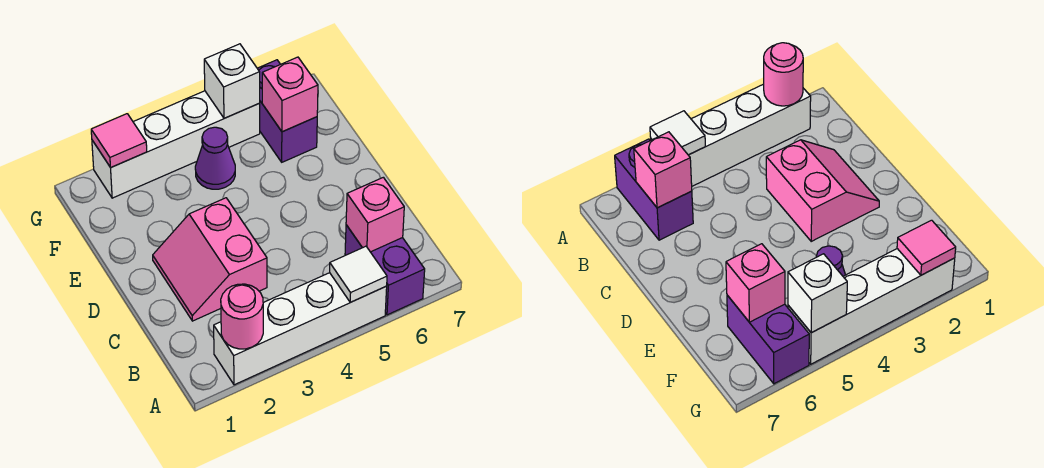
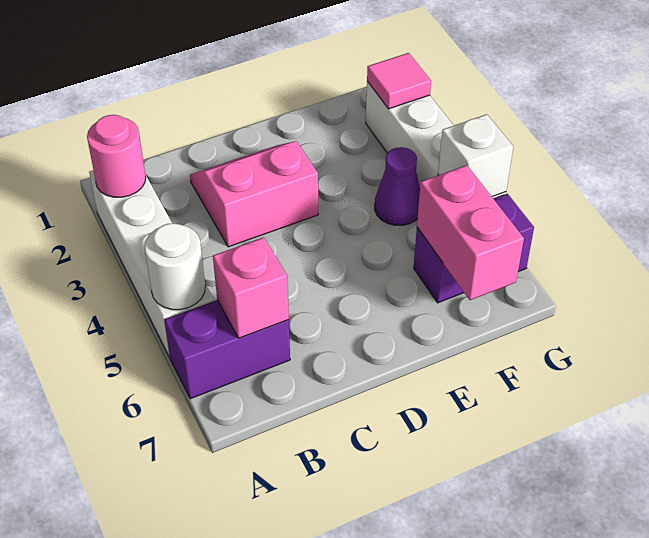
white 1x1 tile [330,246,387,302] -> white 1x1 round brick [145,223,205,310]
pink 1x1 brick [262,57,318,132] -> pink 1x2 brick [417,165,524,300]

